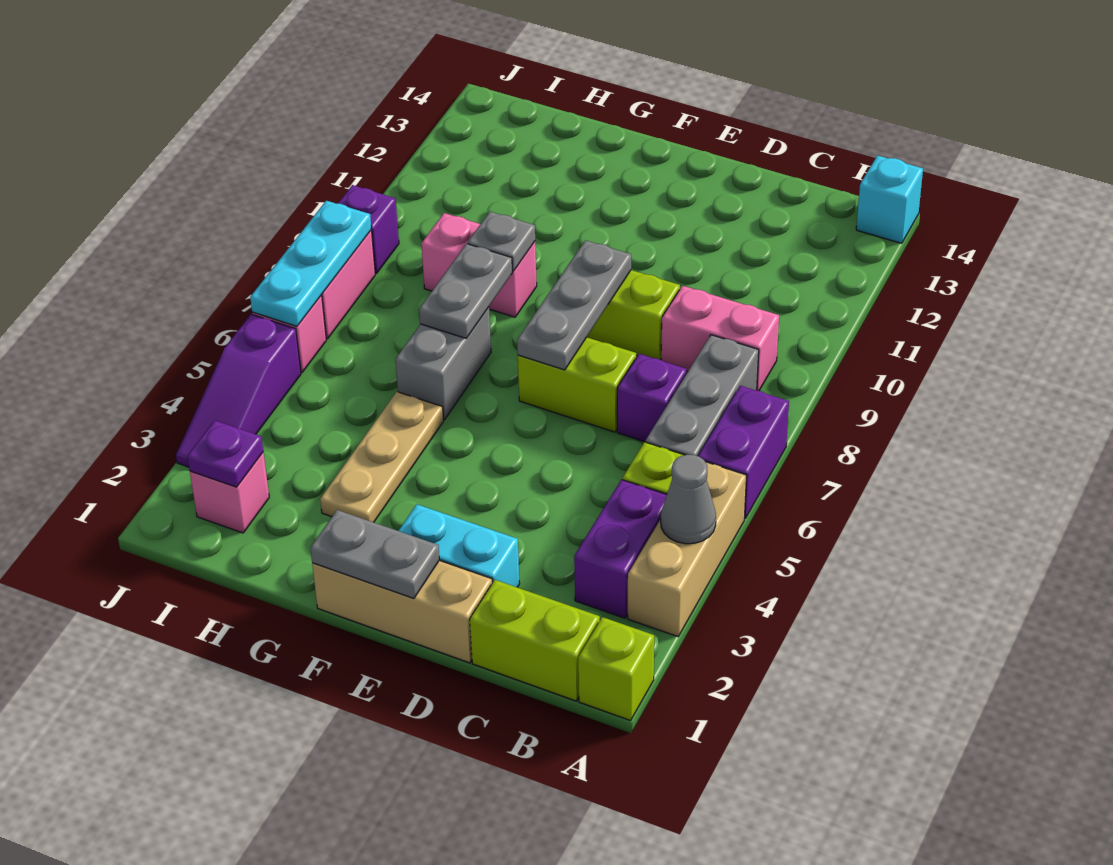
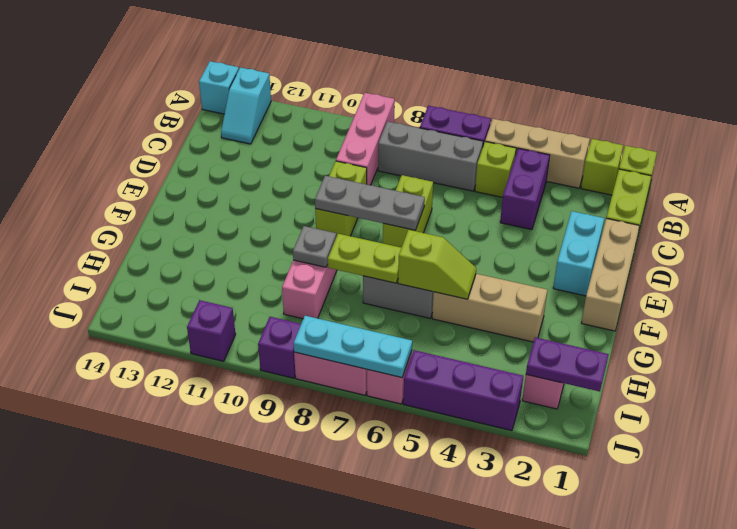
none -> lime 1x1 brick [581,139,623,195]
grey 1x1 cone [661,455,716,544] -> none
none -> cyan 1x2 slope [221,67,271,144]
purple 1x2 brick [574,480,667,618] -> purple 1x2 brick turned to [500,148,550,230]
pink 1x2 brick [661,286,779,391] -> pink 1x3 brick [336,93,395,185]
purple 1x1 brick [617,354,687,442] -> purple 1x1 brick moved to [187,300,236,361]
grey 1x2 plate [310,510,439,598] -> none
tan 1x3 plate [320,392,444,522] -> tan 1x3 brick [432,274,547,342]
none -> lime 1x2 slope [398,230,476,299]
grey 1x2 plate [419,244,512,338] -> lime 1x2 plate [328,234,401,283]
purple 1x1 plate [187,420,263,487] -> purple 1x2 plate [526,337,609,392]
purple 1x3 slope [176,314,301,467] -> purple 1x3 brick [403,350,523,431]

